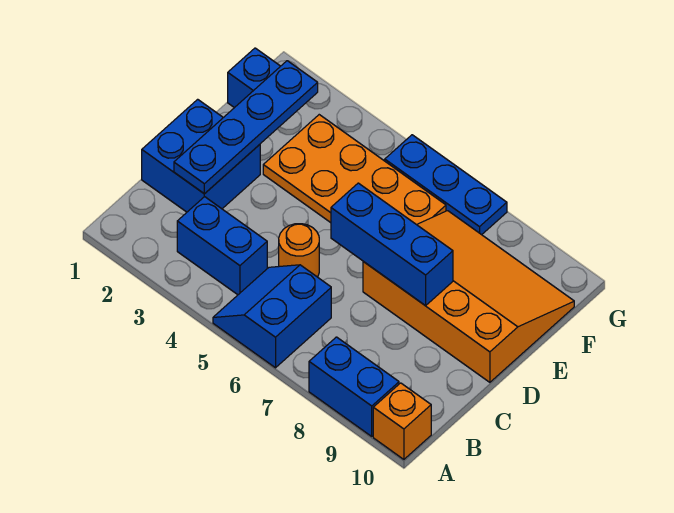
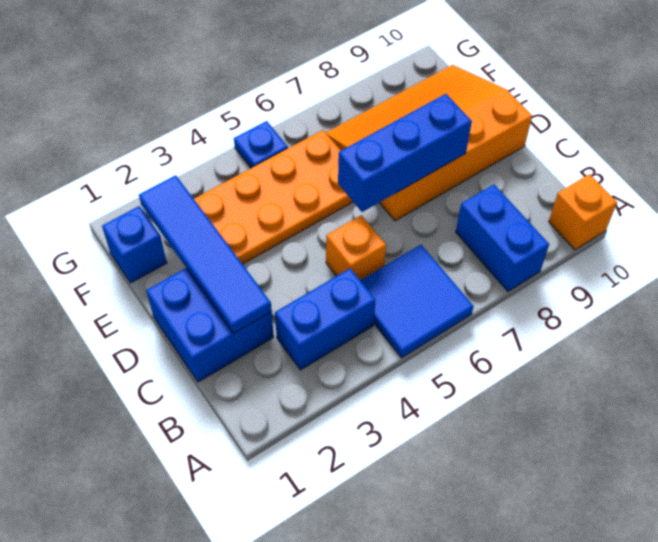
blue 2x2 slope [213,265,331,368] -> blue 2x2 tile [360,245,474,358]
blue 1x2 brick [309,337,399,436] -> blue 1x2 brick turned to [456,185,549,291]
blue 1x4 plate [174,61,318,194] -> blue 1x4 tile [139,175,272,333]
orange 1x1 round brick [279,224,319,277] -> orange 1x1 brick [326,215,386,280]
blue 1x3 plate [385,135,507,235] -> blue 1x1 plate [234,121,288,168]

